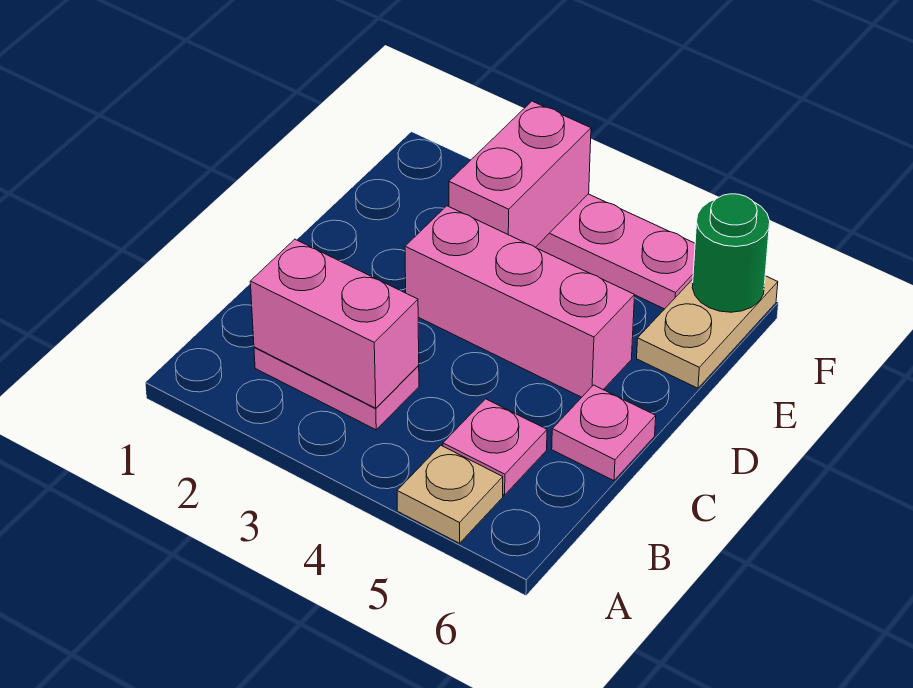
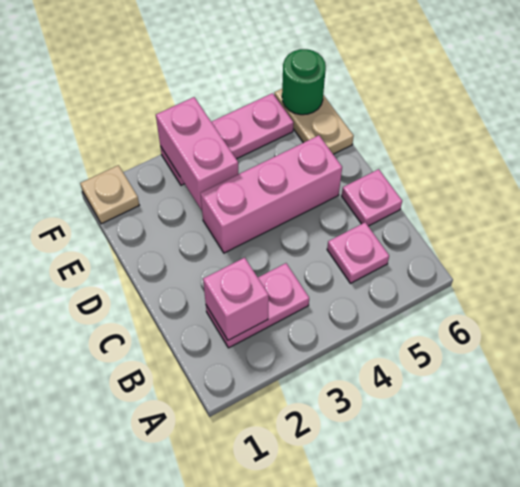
tan 1x1 plate [397,445,503,543] -> tan 1x1 plate moved to [80,165,139,224]
pink 1x2 brick [250,239,419,408] -> pink 1x1 brick [203,258,269,340]

